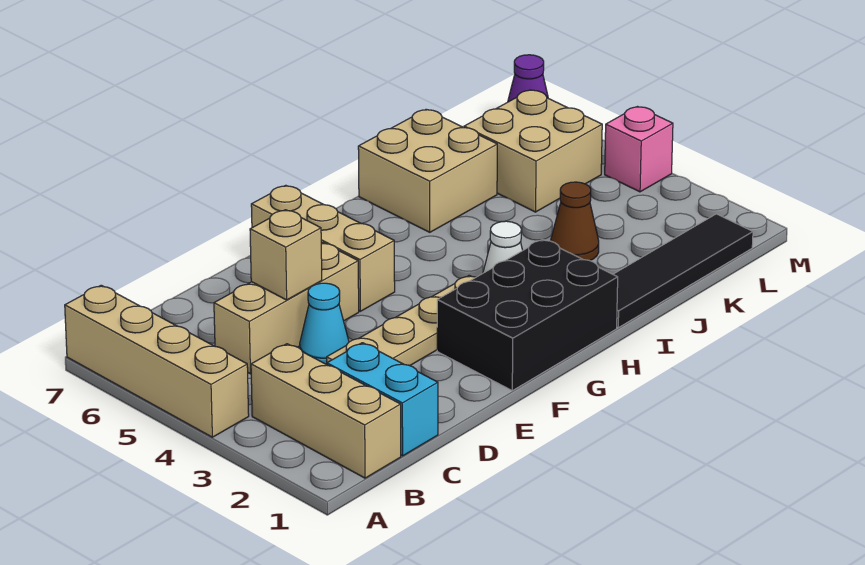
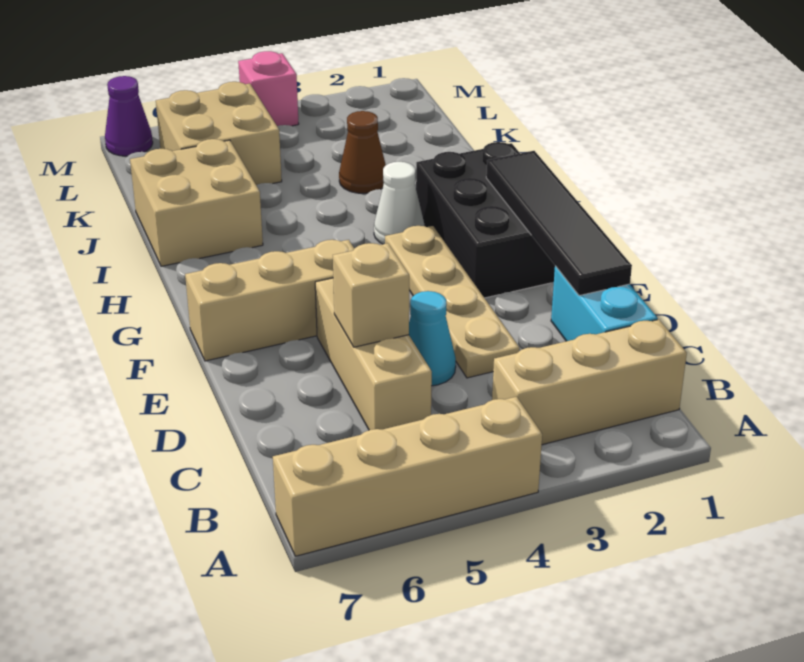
cyan 1x2 brick [327,343,438,456] -> cyan 1x2 brick turned to [551,266,658,341]
black 1x4 tile [613,214,753,328] -> black 1x4 tile moved to [486,151,632,296]

